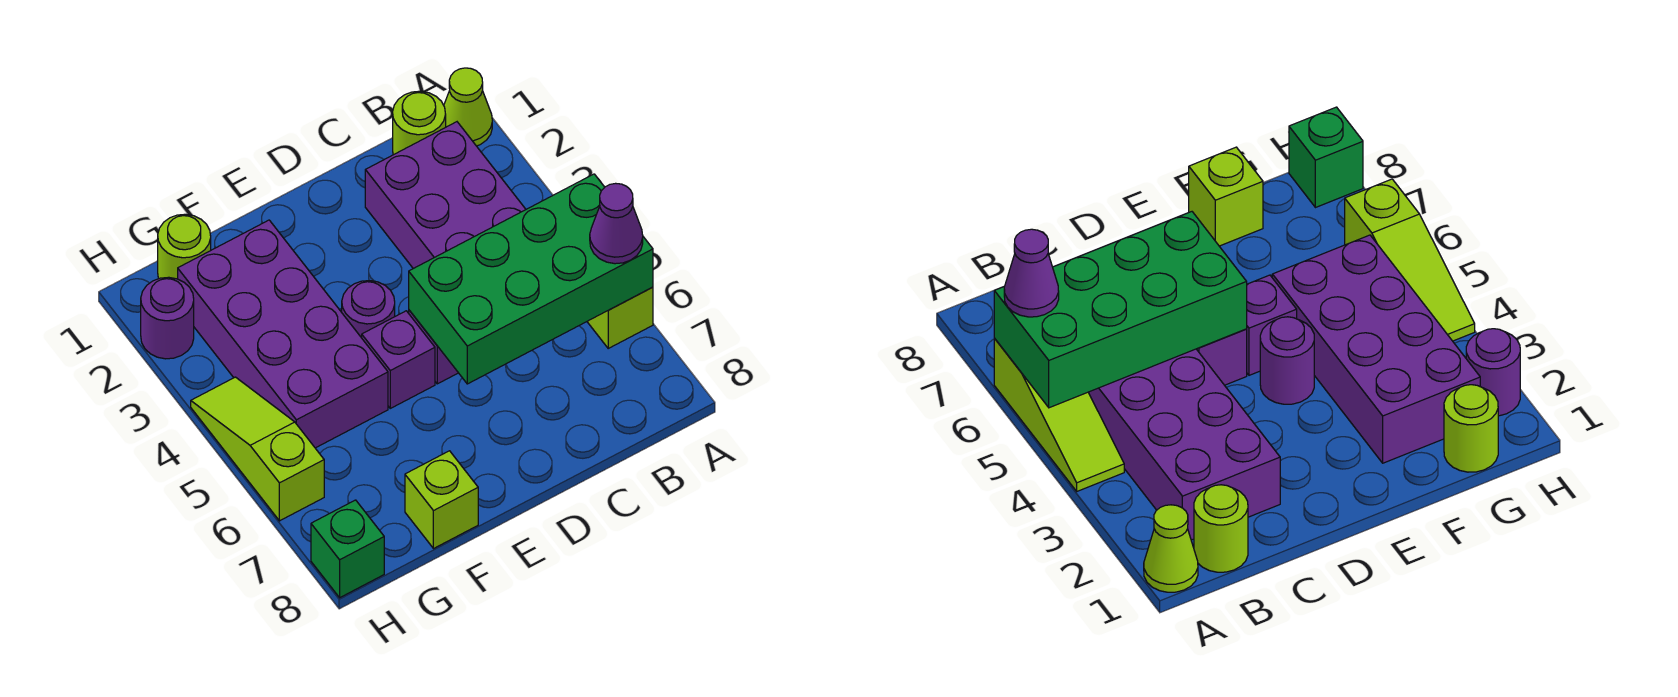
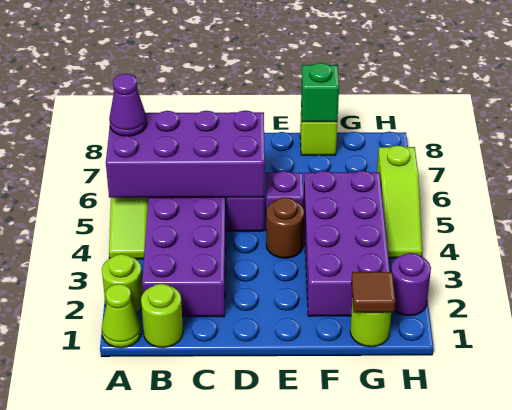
none -> lime 1x1 round brick [102,254,143,313]
green 2x4 brick [409,174,653,384] -> purple 2x4 brick [106,110,265,198]
purple 1x1 round brick [342,281,395,338] -> brown 1x1 round brick [266,197,304,258]
none -> brown 1x1 tile [351,272,395,313]
green 1x1 brick [311,500,384,598] -> green 1x1 brick moved to [301,63,339,122]

